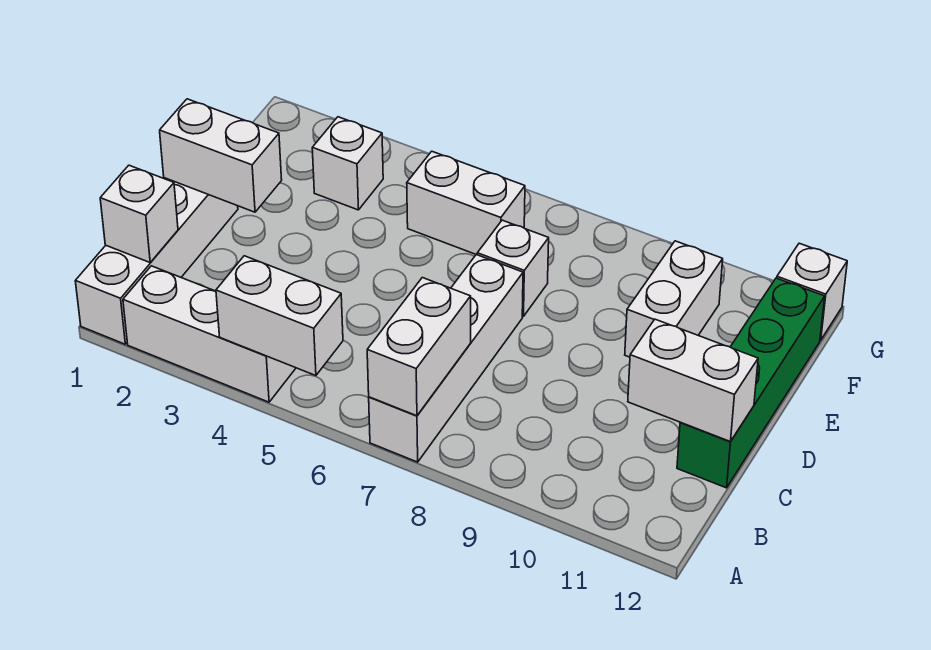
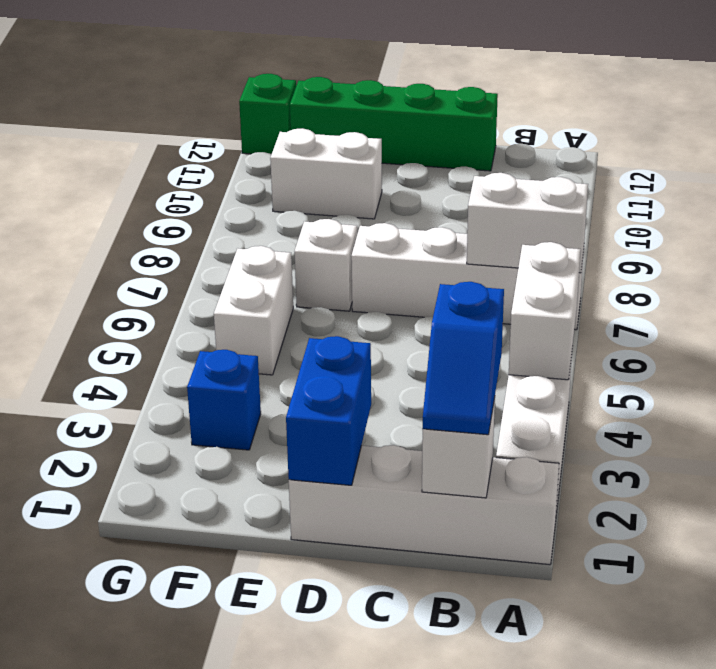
none -> blue 1x2 slope [423,282,504,435]
white 1x2 brick [628,319,758,442] -> none
white 1x2 brick [160,99,282,212] -> blue 1x2 brick [286,336,371,485]
white 1x1 brick [312,117,383,210] -> blue 1x1 brick [187,350,261,450]
white 1x1 brick [777,243,847,340] -> green 1x1 brick [239,74,296,154]

